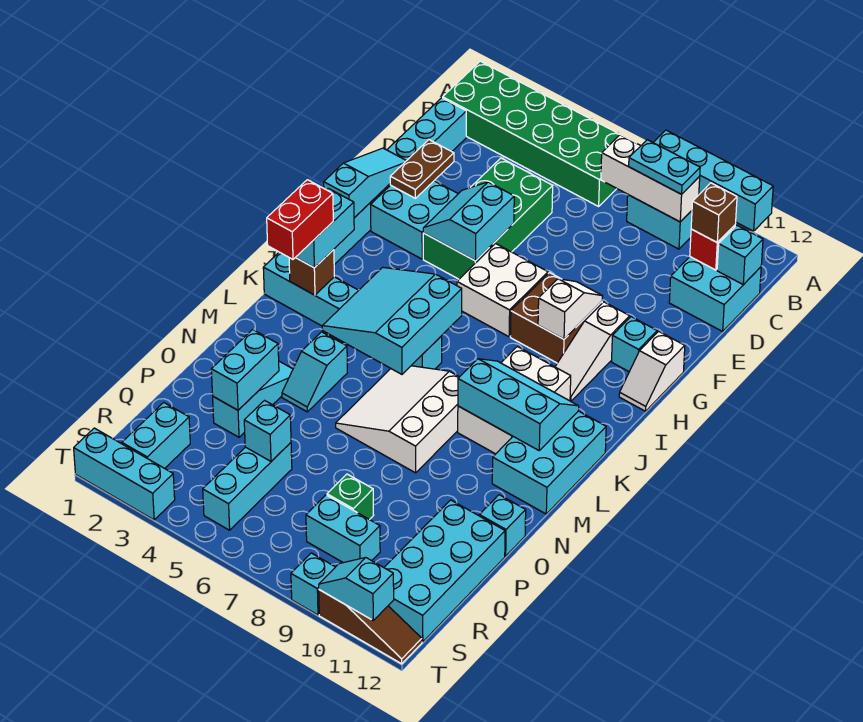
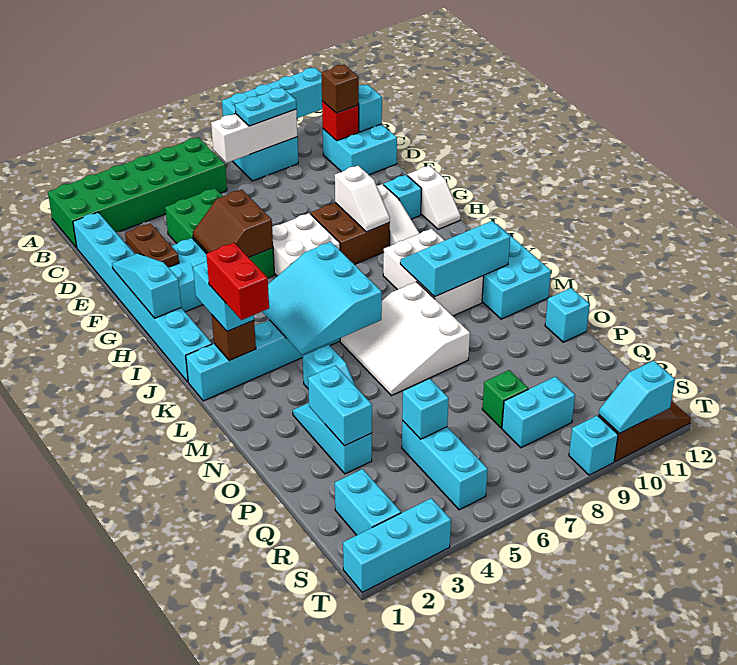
cyan 2x2 slope [423,182,514,261] -> brown 2x2 slope [193,190,273,258]
white 1x2 slope [538,279,603,339] -> white 1x2 slope turned to [335,166,390,232]
cyan 2x4 brick [384,500,505,642] -> none

